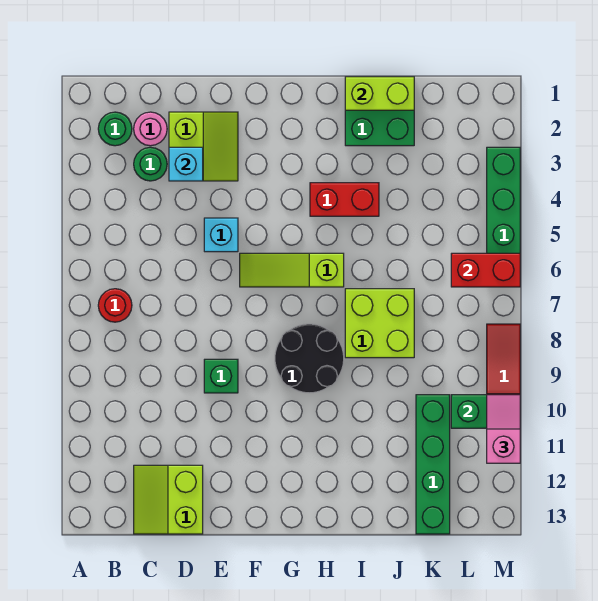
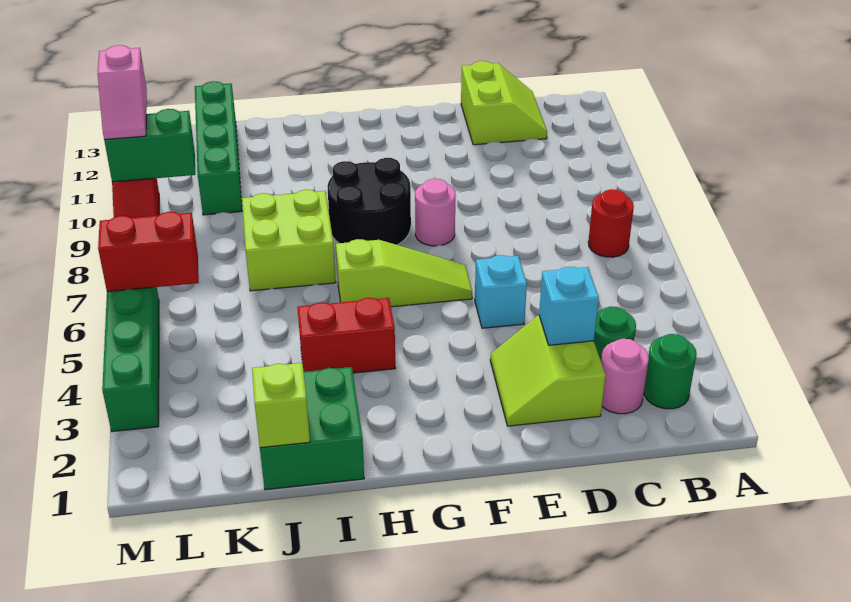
green 1x1 brick [204,359,238,393] -> none
none -> pink 1x1 round brick [415,179,456,246]
lime 1x2 brick [345,77,414,110] -> lime 1x1 brick [252,363,310,448]

